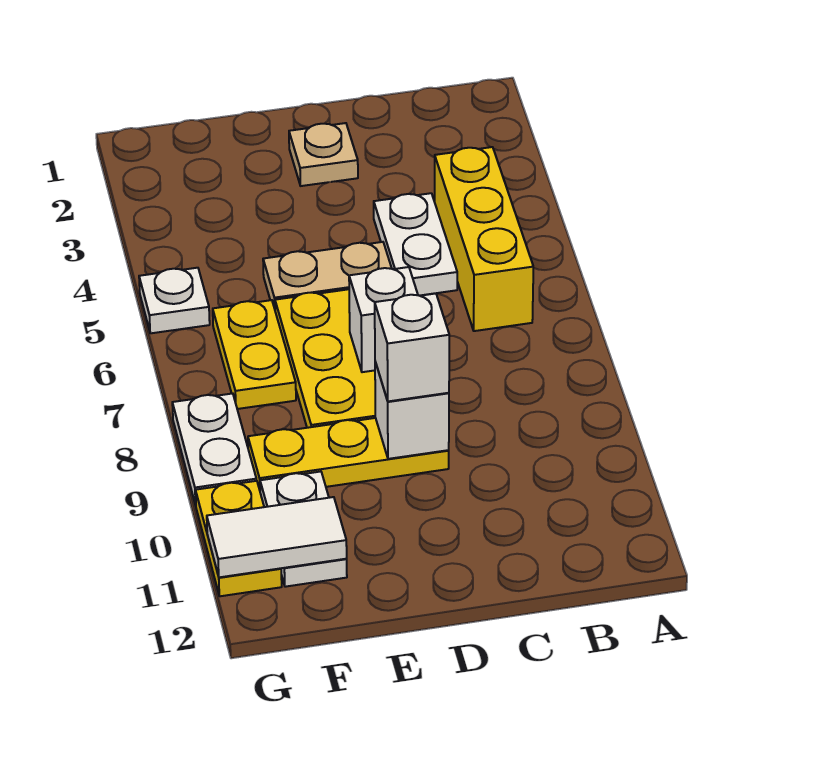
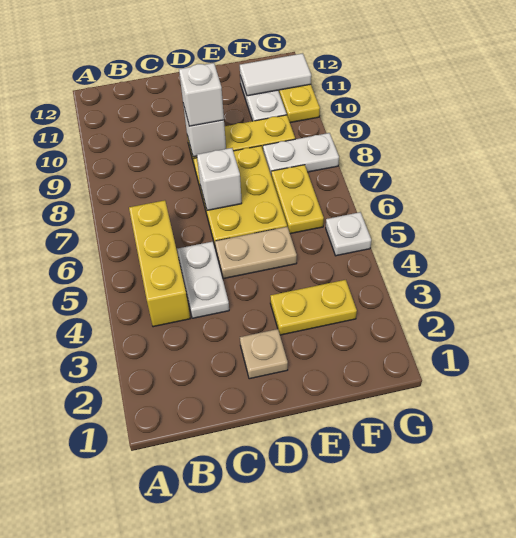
none -> yellow 1x2 plate [270,280,357,335]
white 1x2 plate [172,393,256,505] -> white 1x2 plate turned to [263,133,339,174]

